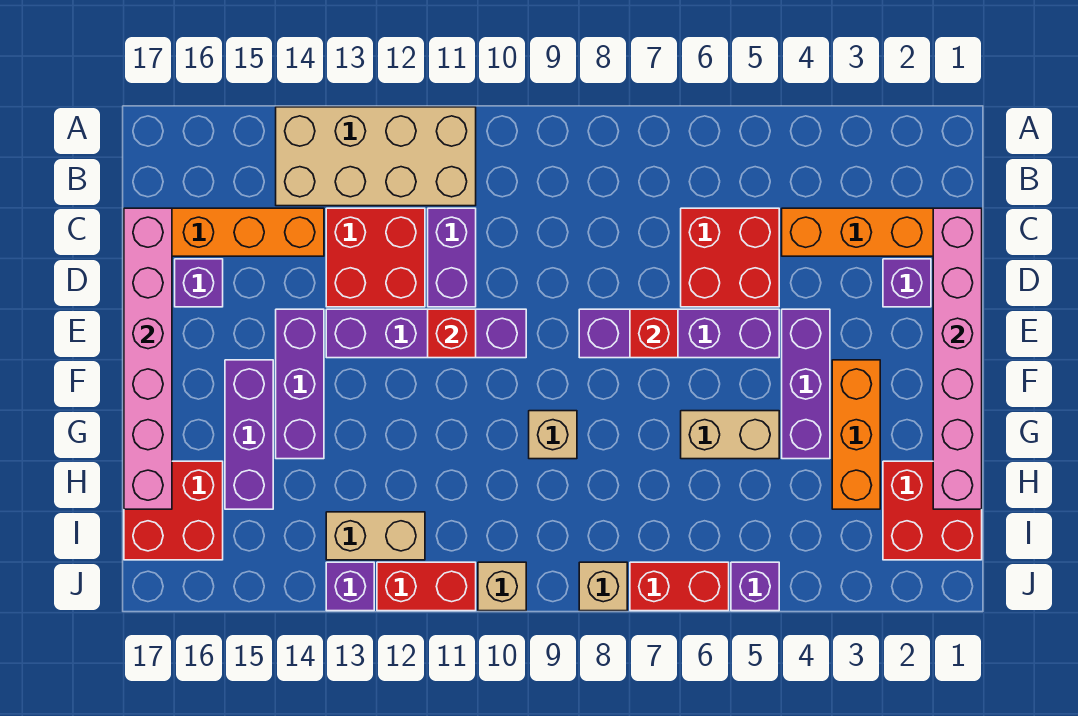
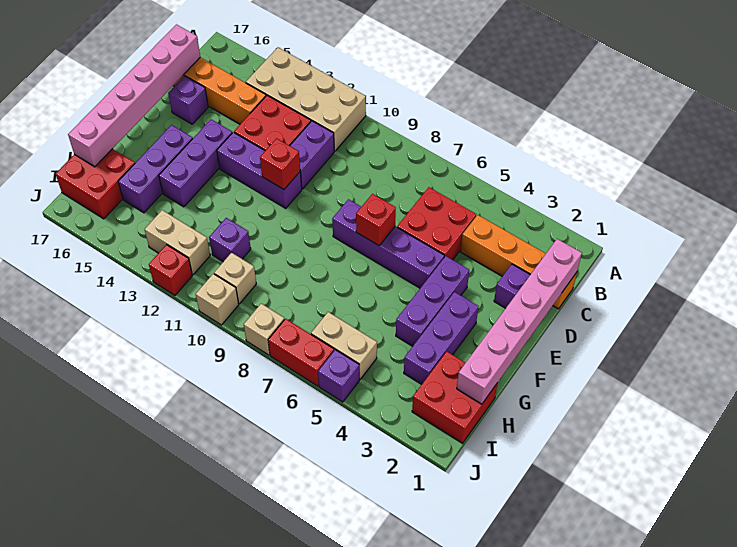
purple 1x4 brick [326,309,526,358] -> purple 1x3 brick [217,132,302,208]
orange 1x3 brick [832,360,880,509] -> purple 1x3 brick [404,292,478,384]
tan 1x2 brick [681,411,779,459] -> tan 1x2 brick moved to [311,312,377,379]
tan 1x1 brick [529,411,577,459] -> tan 1x1 brick moved to [214,252,256,304]
red 1x2 brick [377,562,476,611] -> red 1x1 brick [149,245,192,295]
purple 1x1 brick [326,562,374,611] -> purple 1x1 brick moved to [209,218,251,262]

